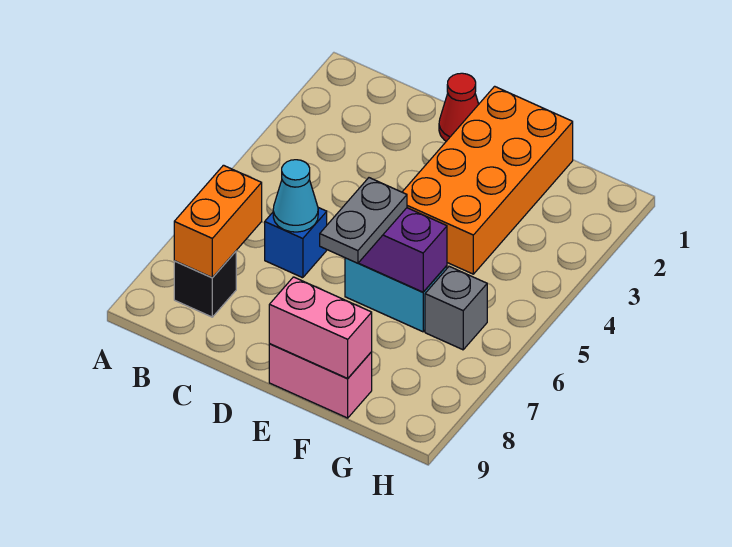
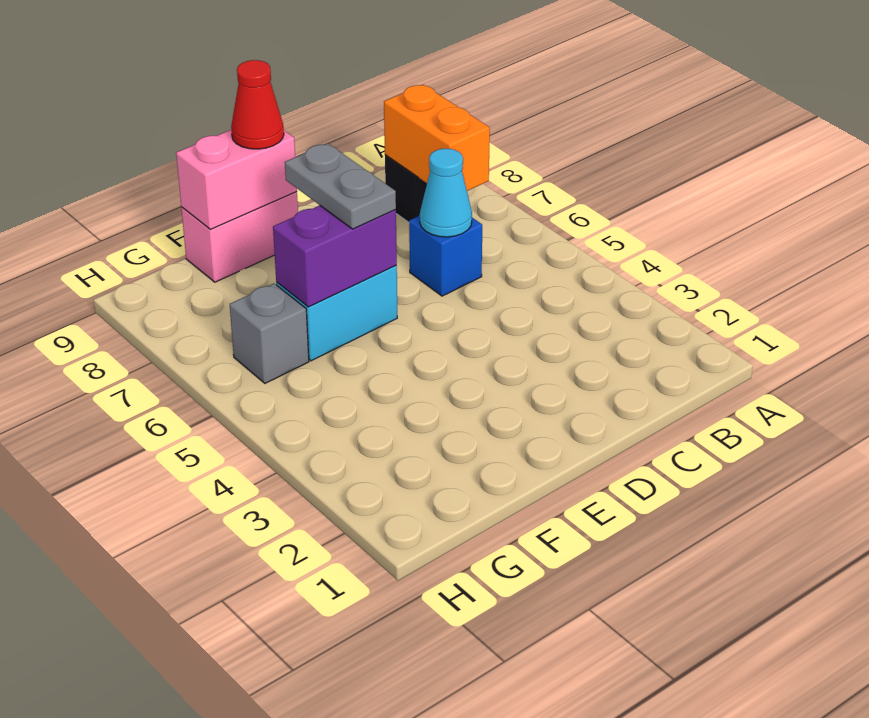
red 1x1 cone [439,73,479,141] -> red 1x1 cone moved to [231,60,284,149]
orange 2x4 brick [402,86,573,274] -> none

